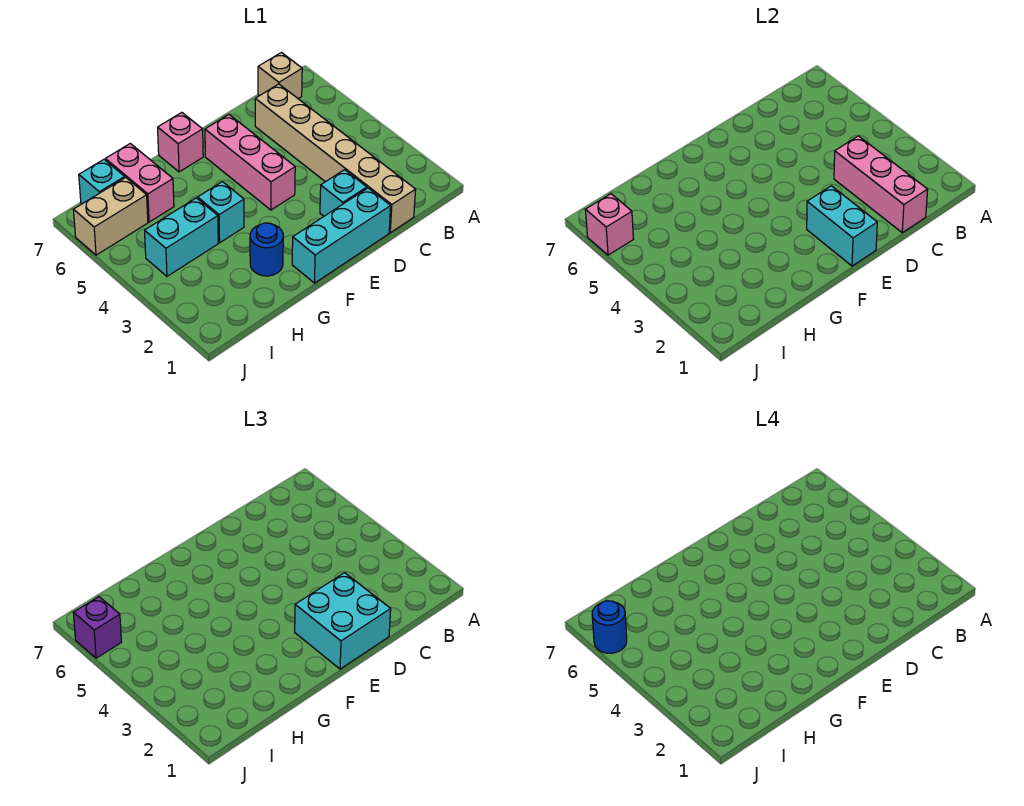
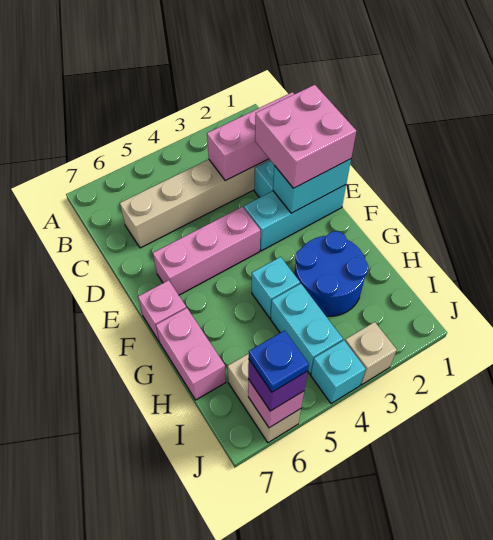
tan 1x1 brick [258,53,302,99] -> tan 1x1 brick moved to [345,322,397,385]
cyan 1x3 brick [292,188,391,283] -> cyan 1x3 brick turned to [244,185,346,251]
cyan 2x2 brick [295,573,391,669] -> pink 2x2 brick [255,85,356,188]
blue 1x1 round brick [250,223,283,276] -> blue 2x2 round brick [295,231,369,316]
pink 1x2 brick [105,143,174,222] -> pink 1x2 brick turned to [156,308,226,400]
cyan 1x1 brick [79,160,125,204] -> cyan 1x1 brick moved to [311,340,366,404]
blue 1x1 round brick [592,601,627,653] -> blue 1x1 plate [249,330,309,392]

